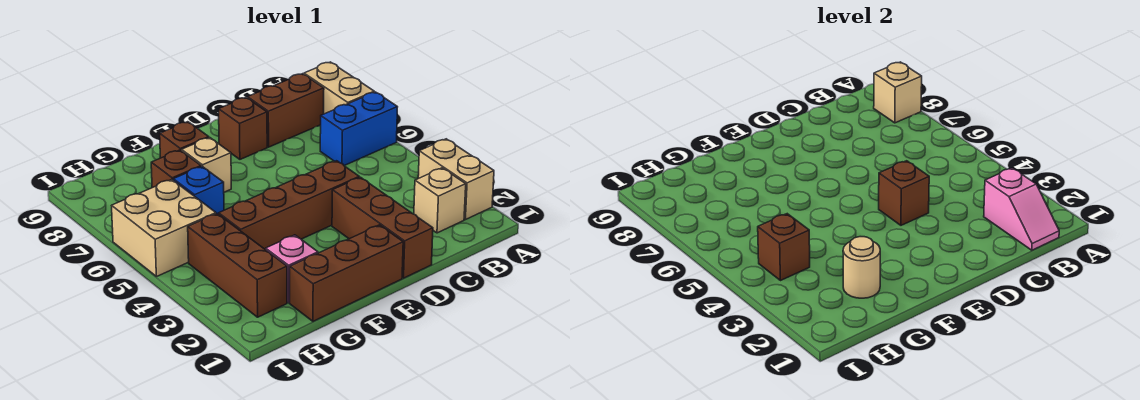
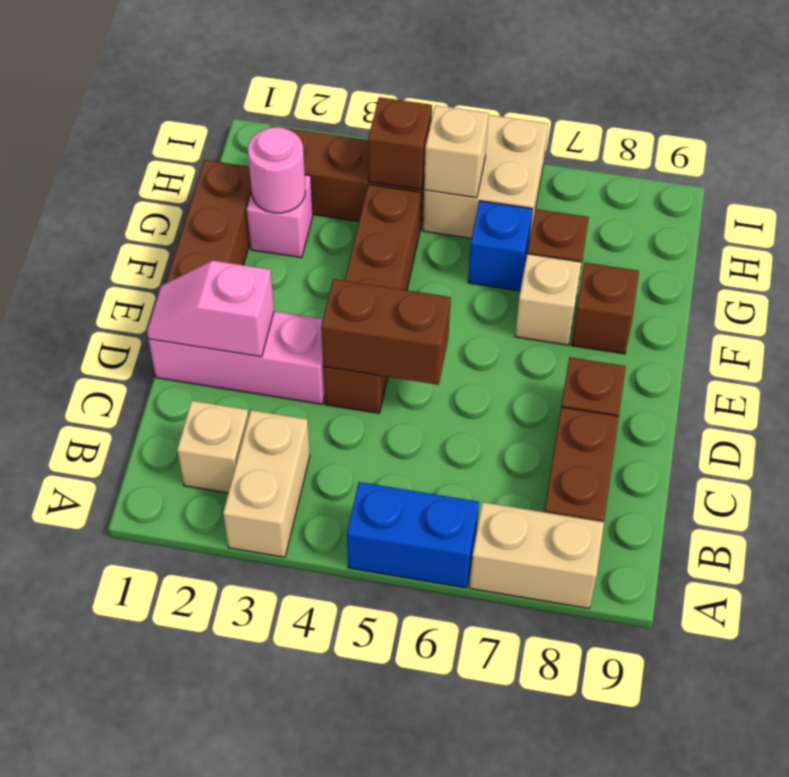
tan 1x2 brick [418,139,494,220] -> tan 1x2 brick turned to [223,410,310,557]
blue 1x2 brick [320,92,397,166] -> blue 1x2 brick turned to [347,482,479,588]
tan 1x1 brick [874,62,922,123] -> tan 1x1 brick moved to [424,105,489,198]
pink 1x2 slope [984,168,1059,250] -> pink 1x2 slope moved to [147,261,274,357]
brown 1x3 brick [332,177,433,278] -> pink 1x3 brick [148,311,325,404]
brown 1x1 brick [879,161,929,225] -> brown 1x2 brick [321,279,451,385]
tan 1x1 round brick [843,237,880,298] -> pink 1x1 round brick [248,127,305,213]

